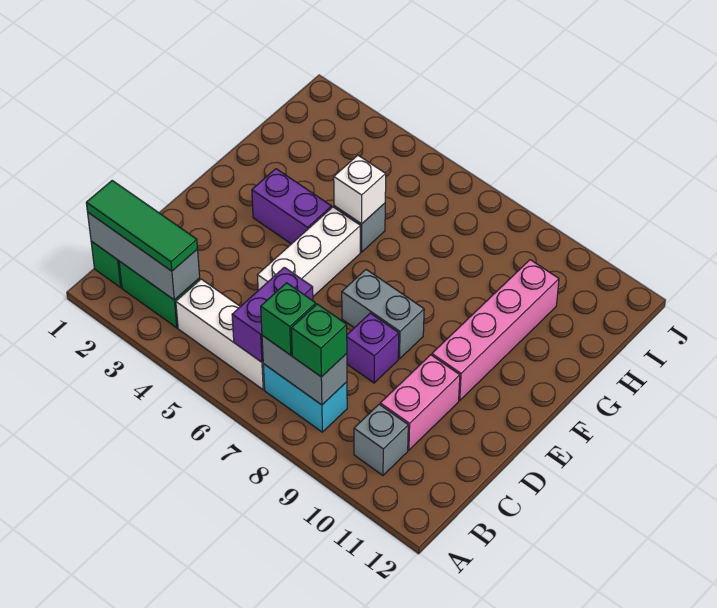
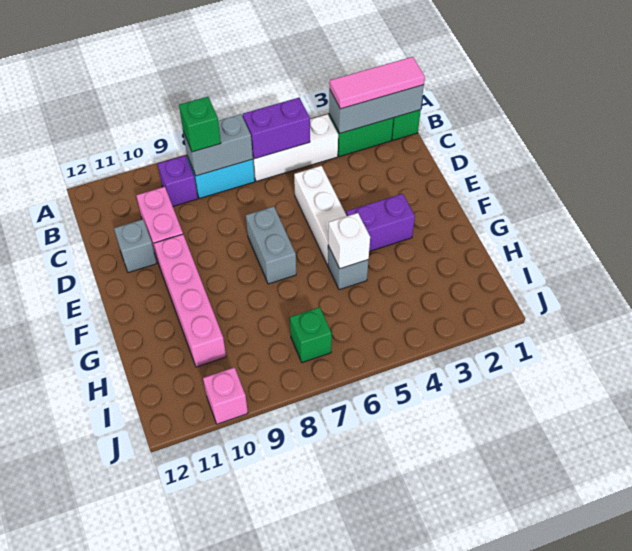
green 1x3 tile [86,181,198,271] -> pink 1x3 tile [330,57,425,109]
purple 1x2 brick [232,267,313,362] -> purple 1x2 brick turned to [243,98,310,159]
green 1x1 brick [261,283,316,355] -> green 1x1 brick moved to [290,307,332,363]
grey 1x1 brick [354,404,408,475] -> grey 1x1 brick moved to [114,219,157,273]
purple 1x1 brick [347,313,399,383] -> purple 1x1 brick moved to [158,156,198,206]
grey 1x2 brick [342,270,424,359] -> grey 1x2 brick turned to [246,206,296,284]
none -> pink 1x1 brick [203,367,248,424]

